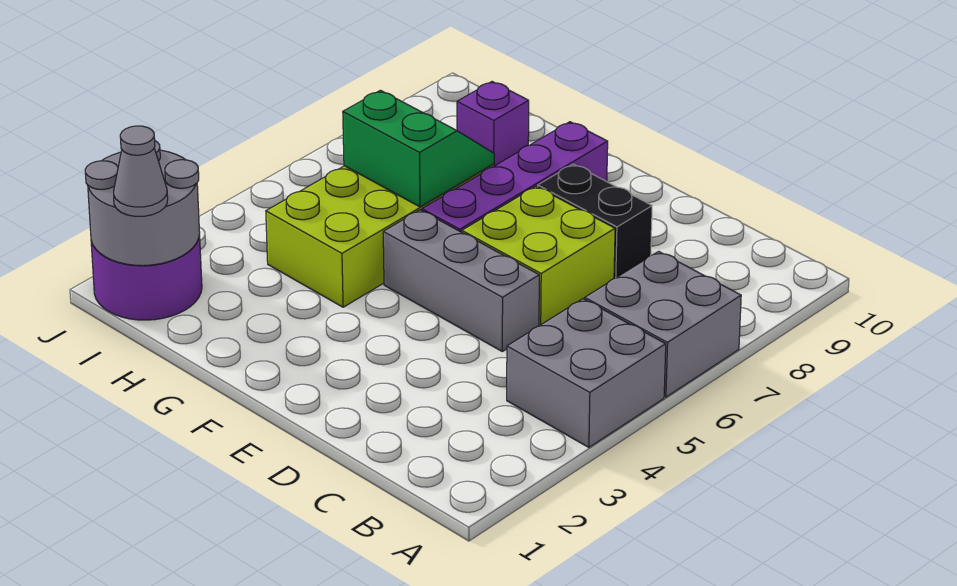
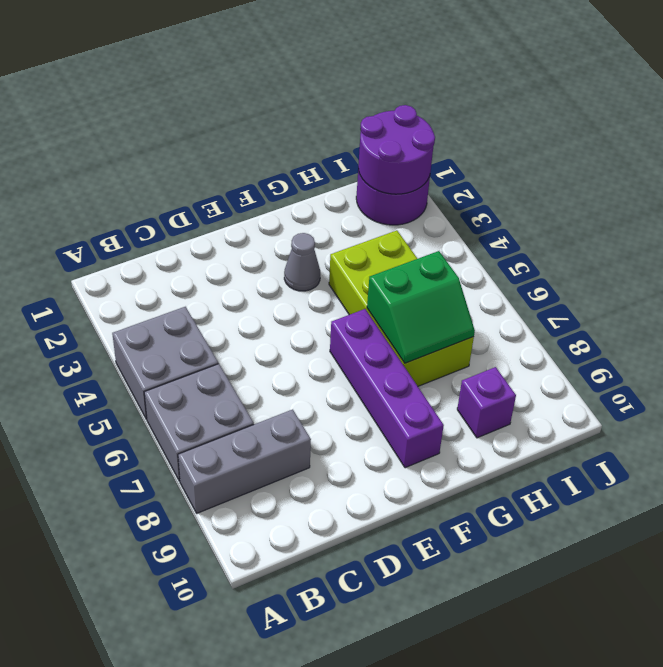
grey 1x3 brick [383,210,539,351] -> grey 1x3 brick moved to [178,409,311,513]
lime 2x2 brick [462,186,615,326] -> none
black 1x2 brick [538,164,652,279] -> none
grey 2x2 round brick [85,141,200,266] -> purple 2x2 round brick [358,105,435,194]
grey 1x1 cone [114,126,168,216] -> grey 1x1 cone moved to [284,233,320,291]

